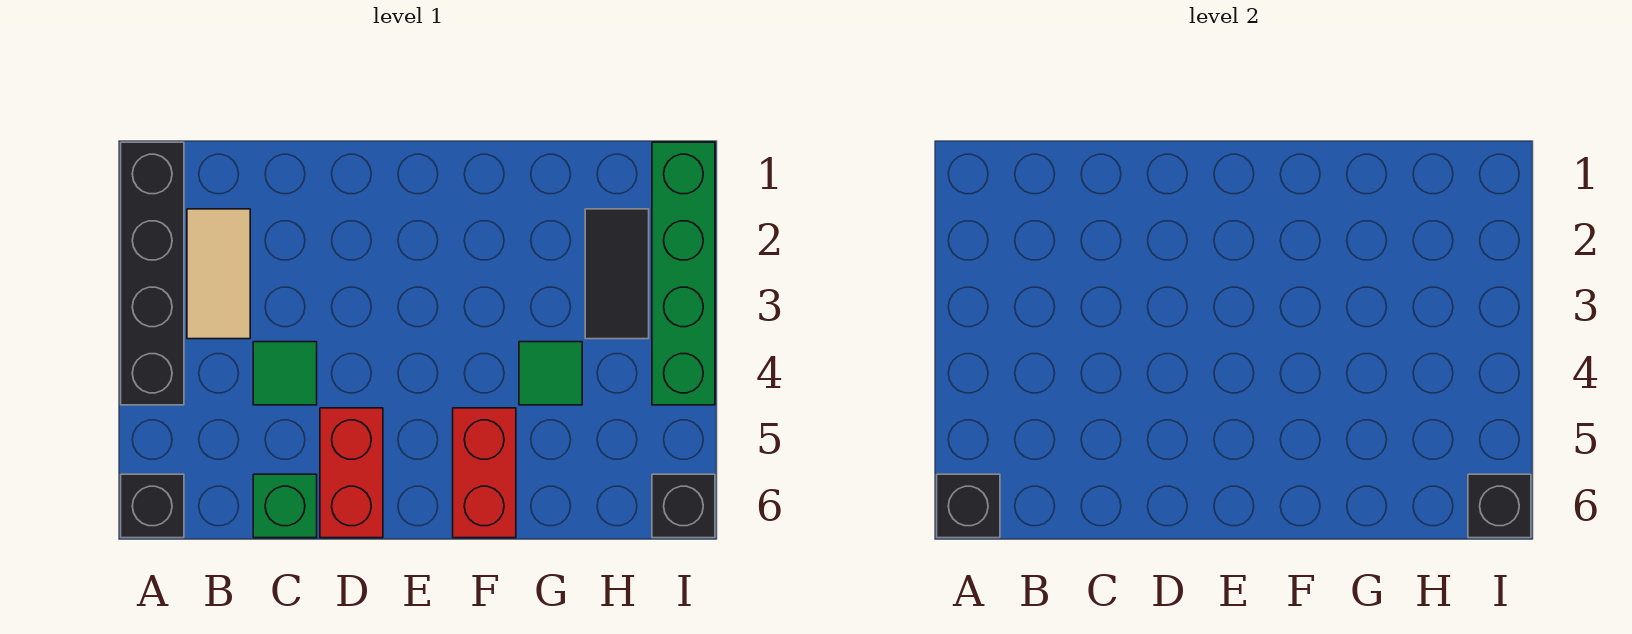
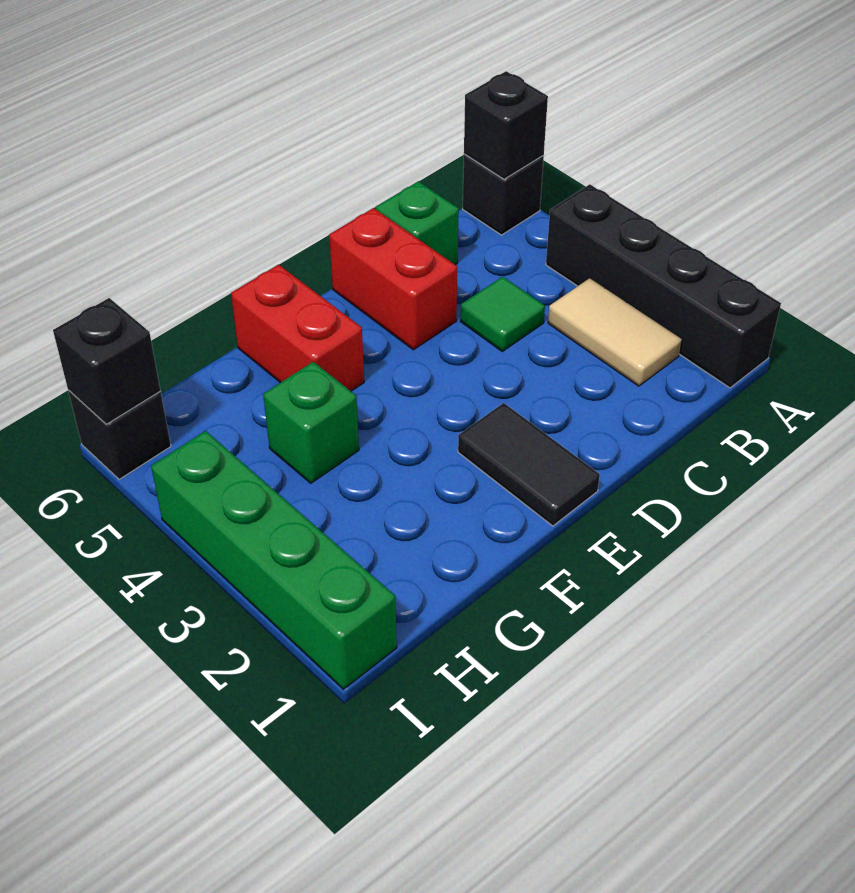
green 1x1 tile [519,342,582,405] -> green 1x1 brick [263,362,359,483]
black 1x2 tile [585,209,649,339] -> black 1x2 tile moved to [458,403,600,526]

